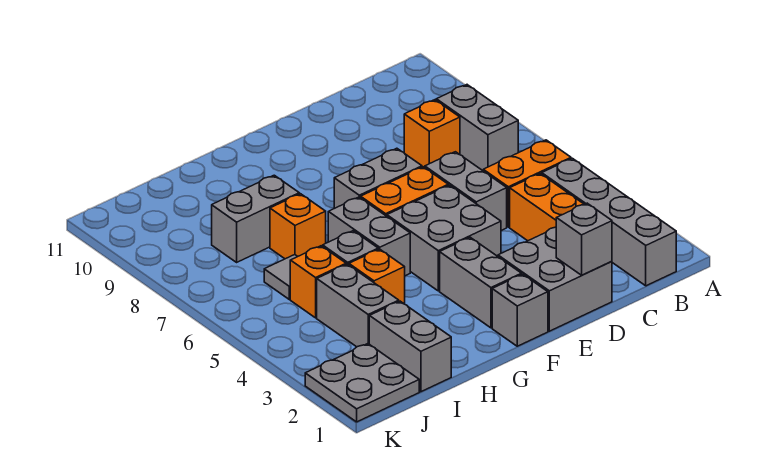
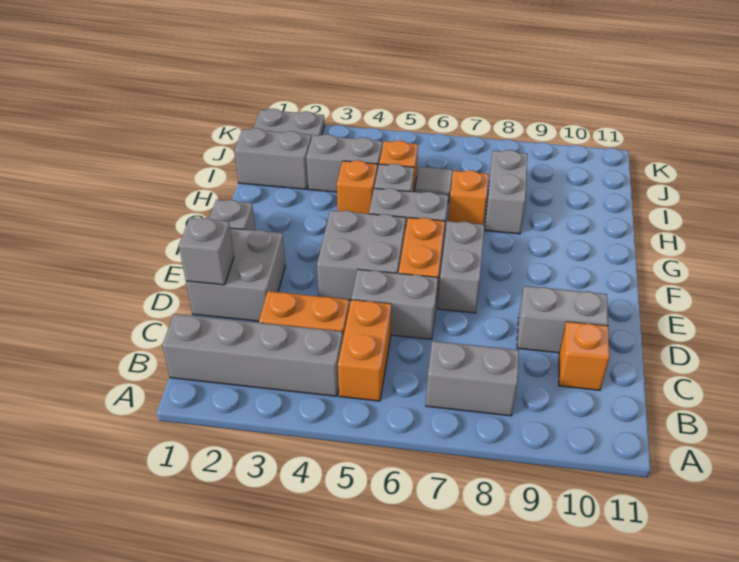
orange 1x1 brick [404,100,460,168] -> orange 1x1 brick moved to [559,322,609,390]
grey 1x2 brick [440,237,522,328] -> grey 1x2 brick moved to [517,286,608,353]

